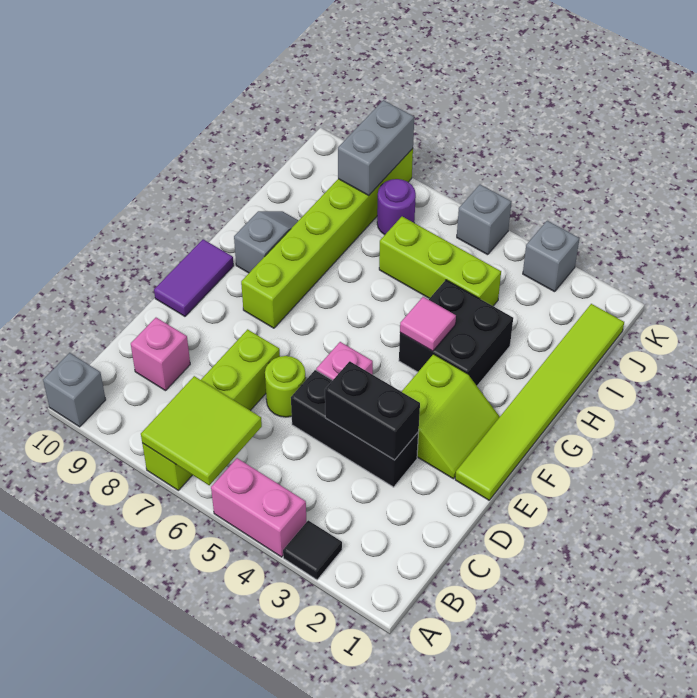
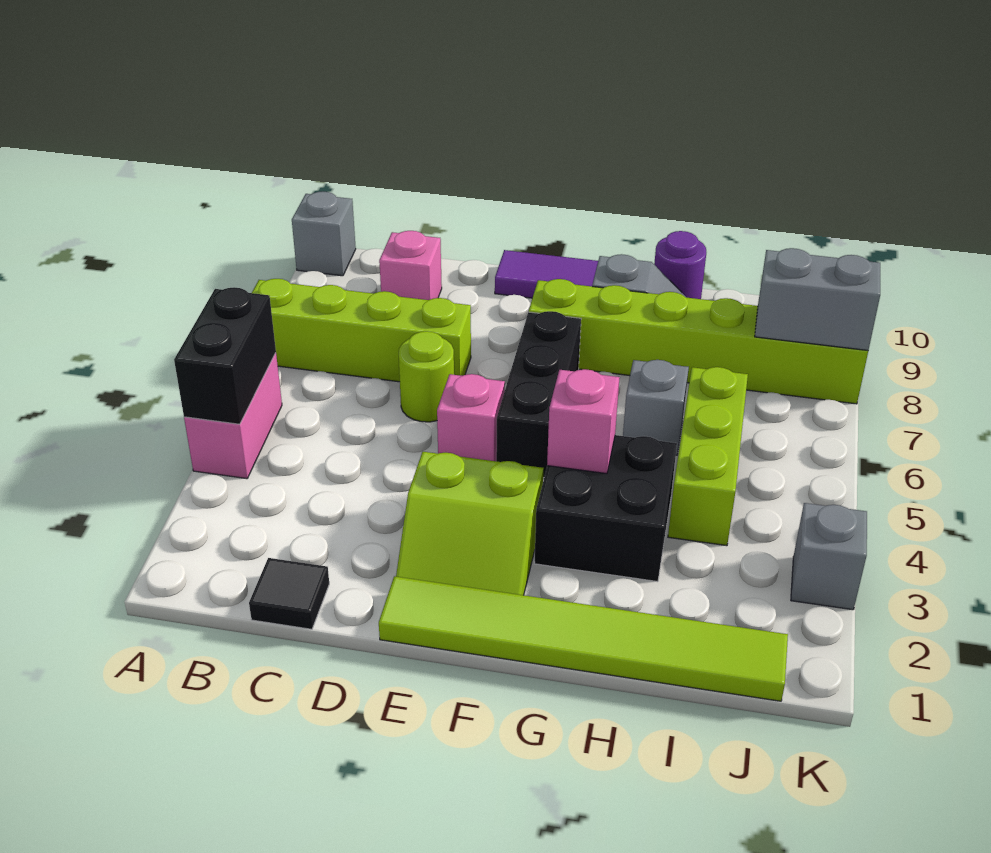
black 1x1 tile [283,520,342,580] -> black 1x1 tile moved to [249,558,329,629]
lime 2x2 tile [141,376,262,485] -> none
black 1x3 brick [291,370,418,487] -> black 1x3 brick moved to [496,311,581,478]
black 1x2 brick [325,361,420,460] -> black 1x2 brick moved to [174,287,276,424]
pink 1x1 tile [400,297,456,351] -> pink 1x1 brick [547,369,620,474]
purple 1x1 round brick [377,179,416,235] -> purple 1x1 round brick moved to [654,231,706,299]
grey 1x1 brick [457,185,511,255] -> grey 1x1 brick moved to [623,360,689,455]

